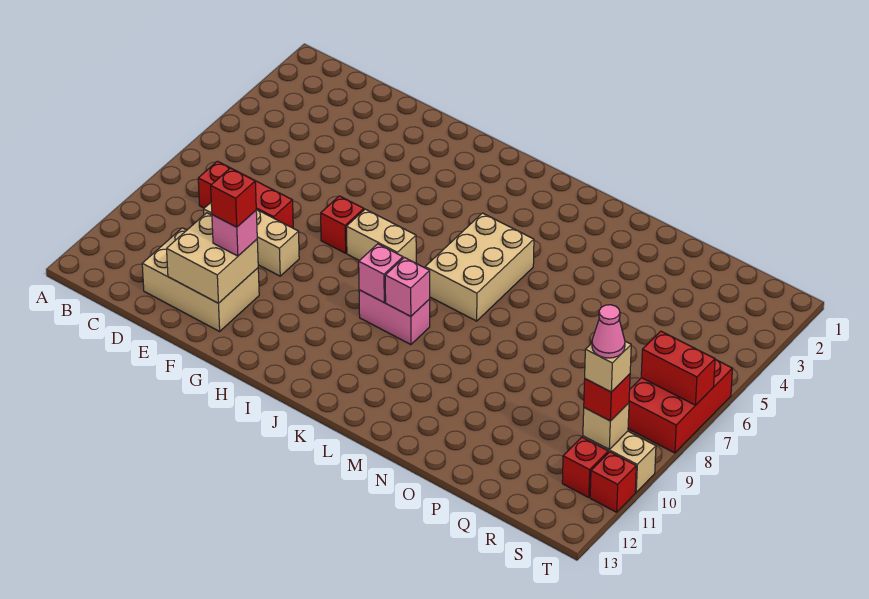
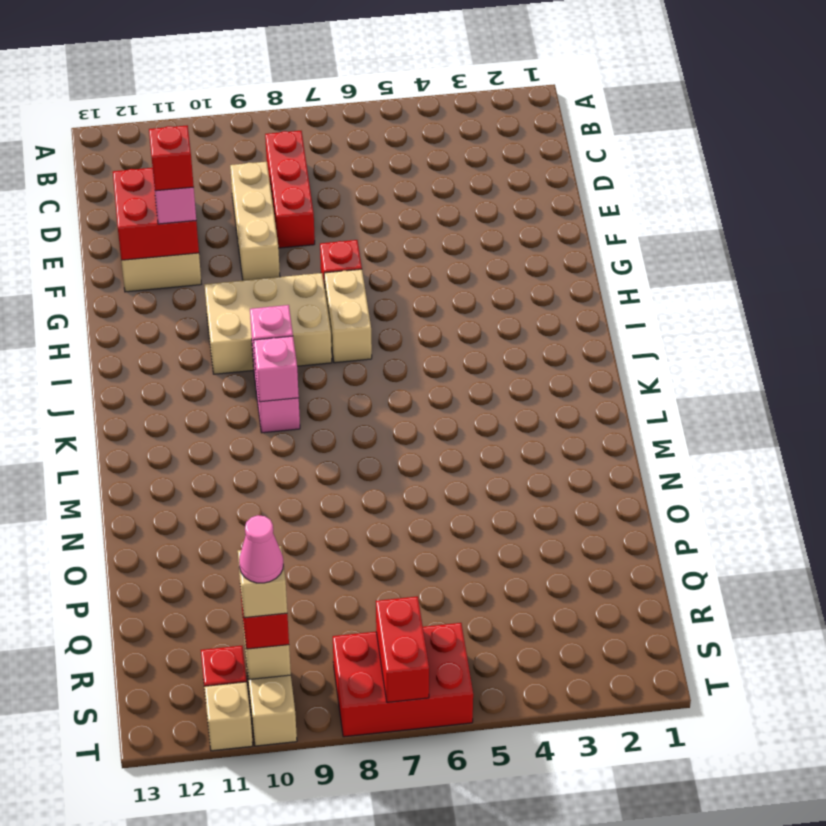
tan 2x2 brick [167,213,258,303] -> red 2x2 brick [113,168,199,260]
tan 2x3 brick [425,213,534,321] -> tan 2x3 brick moved to [204,273,332,374]
red 1x1 brick [590,452,636,512] -> tan 1x1 brick [204,682,253,751]

